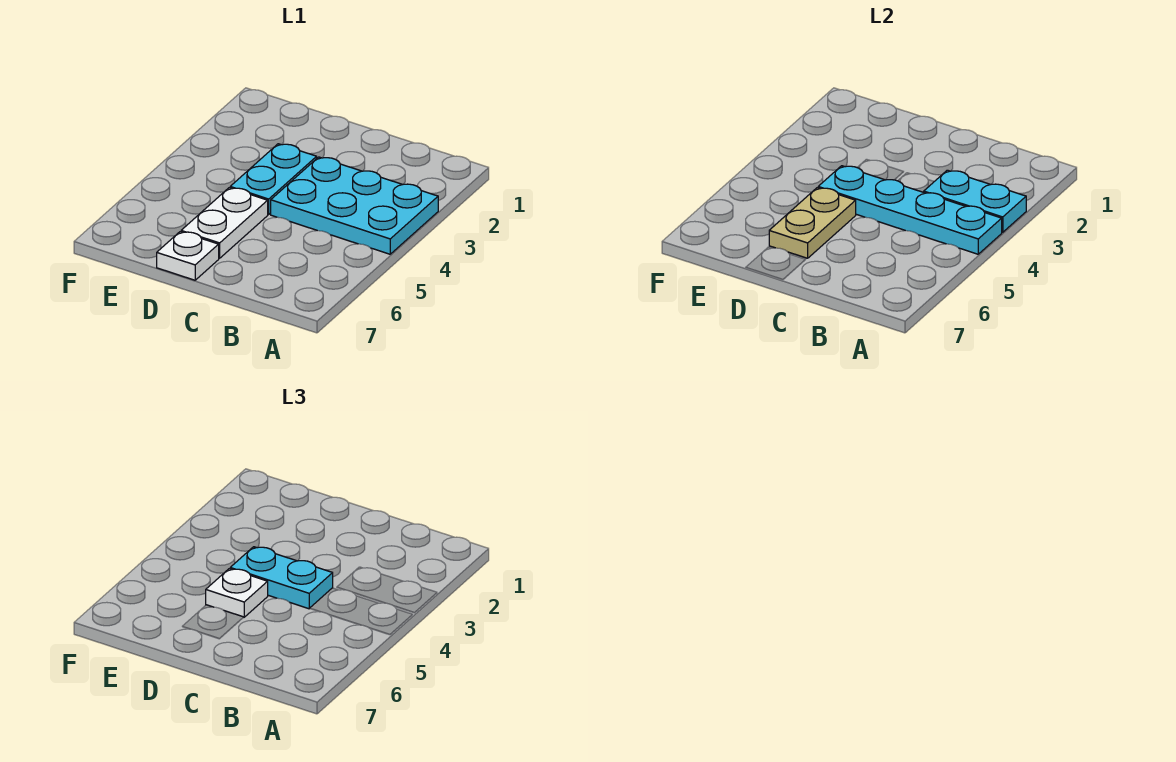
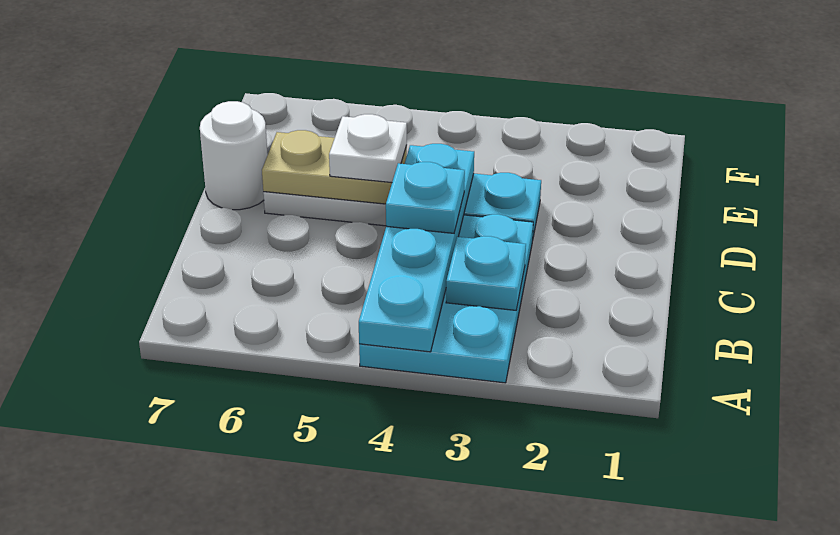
cyan 1x2 plate [924,170,1026,232] -> cyan 1x1 plate [446,236,526,310]
cyan 1x2 plate [230,547,333,609] -> cyan 1x1 plate [386,162,465,233]
white 1x1 plate [157,232,219,280] -> white 1x1 round brick [200,101,268,210]

